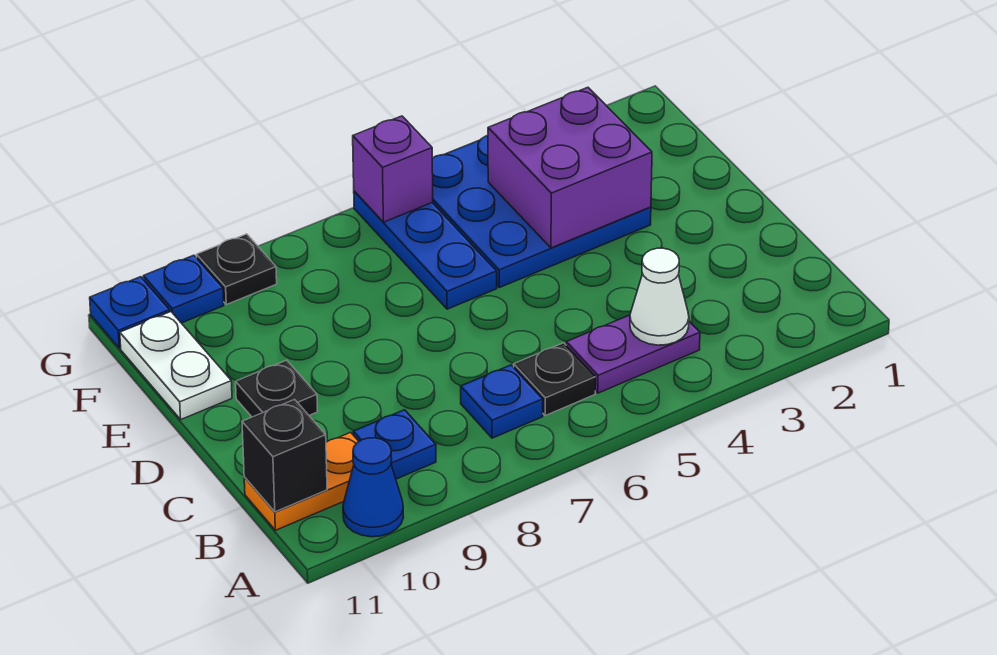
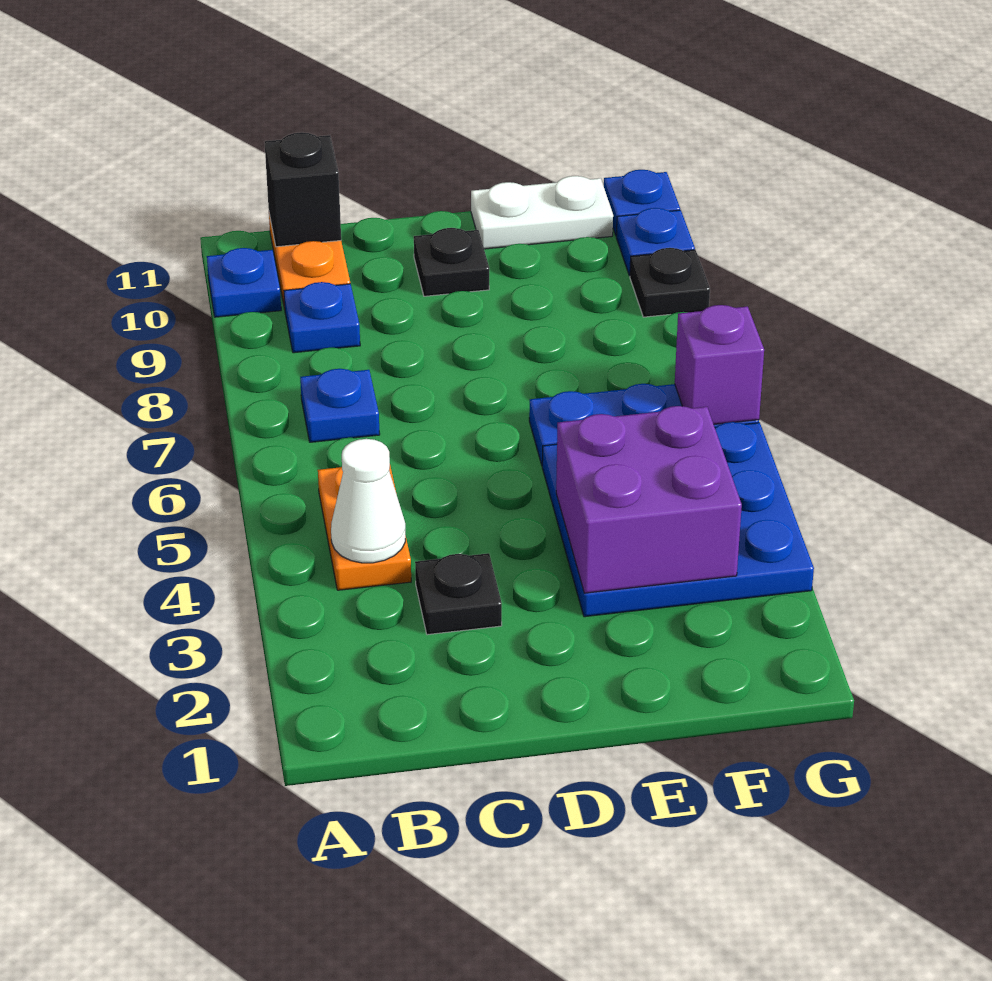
blue 1x1 cone [343,438,403,537] -> blue 1x1 plate [207,248,281,317]
purple 1x2 plate [566,315,700,393] -> orange 1x2 plate [318,466,411,590]
black 1x1 plate [514,343,596,416] -> black 1x1 plate moved to [415,553,502,635]

